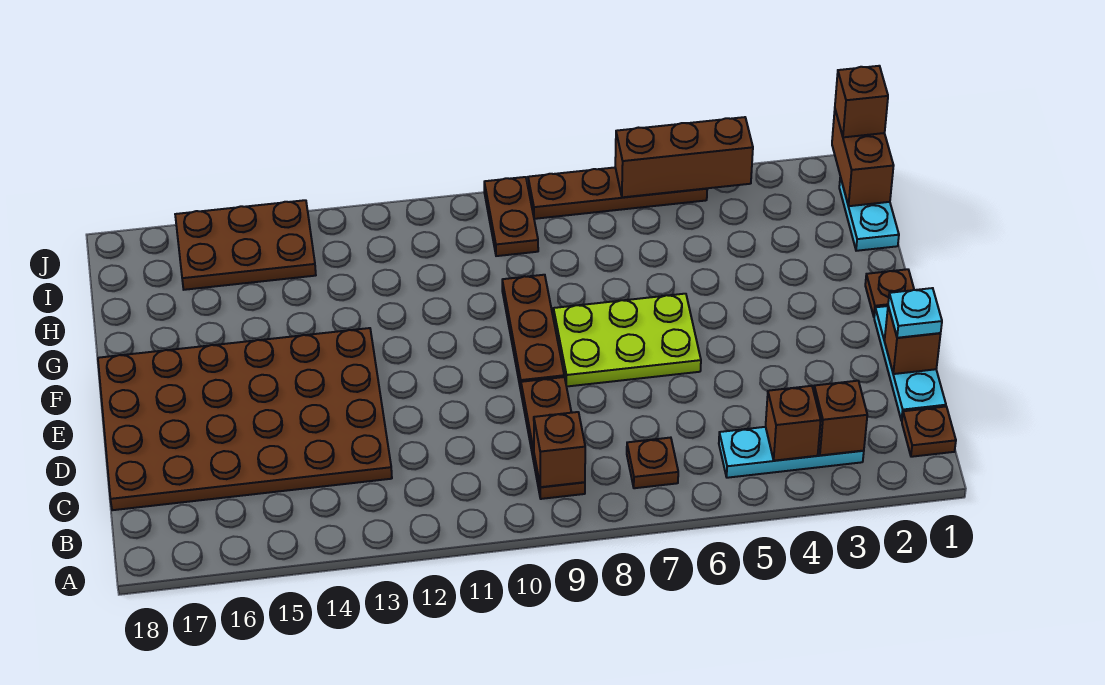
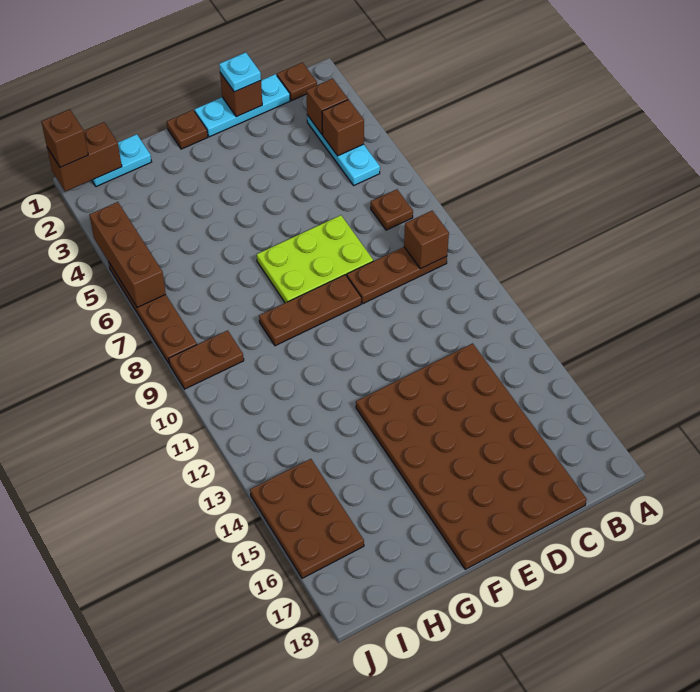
lime 2x3 plate [553,294,701,387] -> lime 2x3 plate turned to [257,215,373,303]

